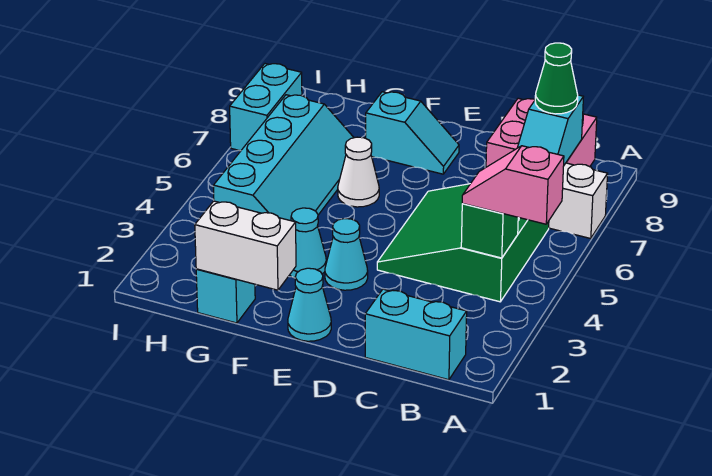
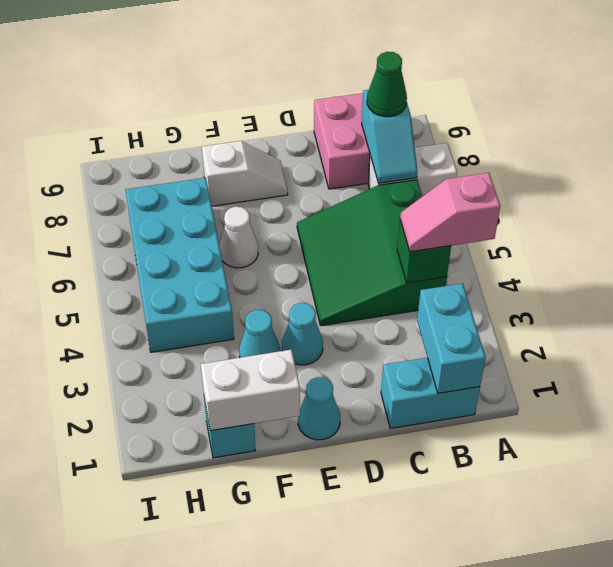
cyan 1x2 slope [366,92,459,174] -> white 1x2 slope [202,141,288,206]
cyan 2x4 slope [213,95,354,221] -> cyan 2x4 brick [126,178,234,352]
cyan 1x2 brick [230,64,302,151] -> cyan 1x2 brick moved to [417,283,486,393]

